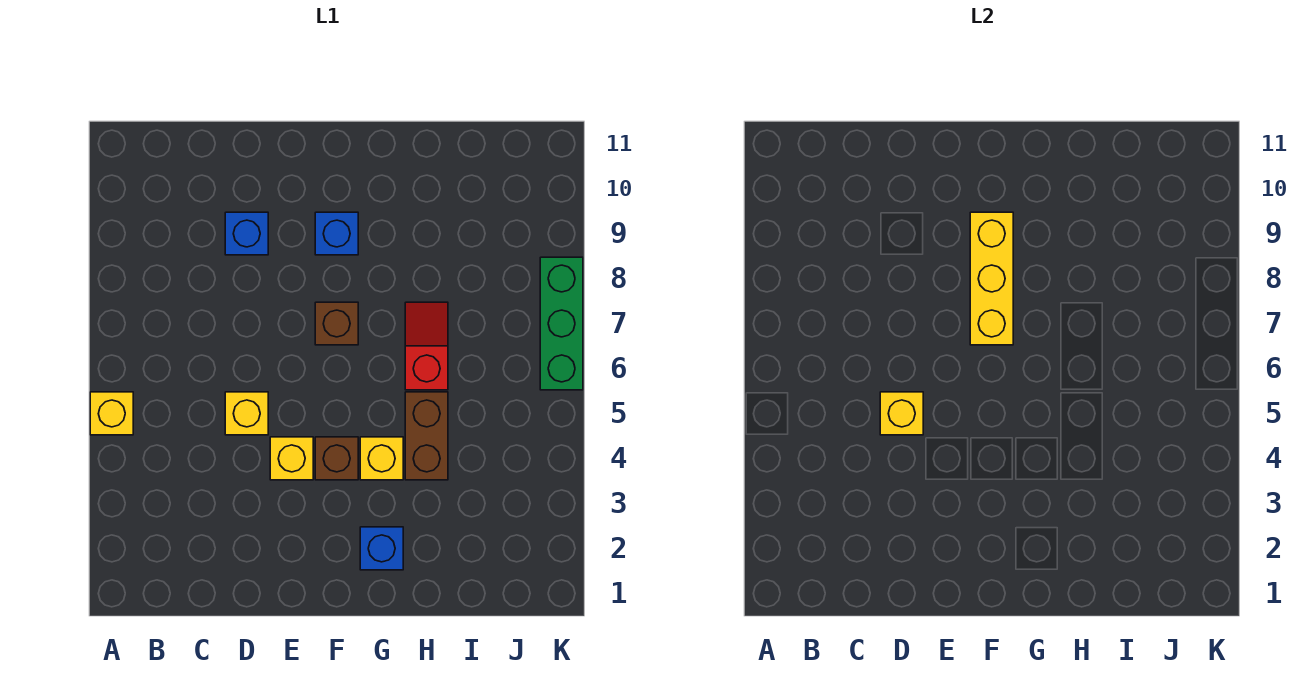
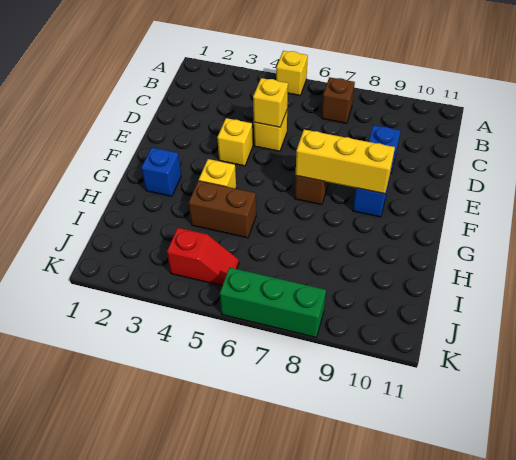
brown 1x1 brick [315,437,358,480] -> brown 1x1 brick moved to [322,77,355,123]
red 1x2 slope [405,302,448,390] -> red 1x2 slope moved to [167,228,239,286]

